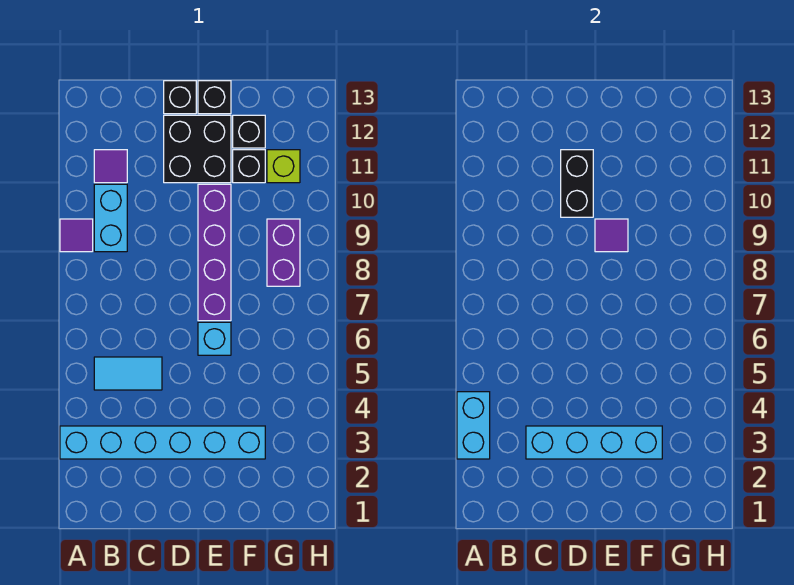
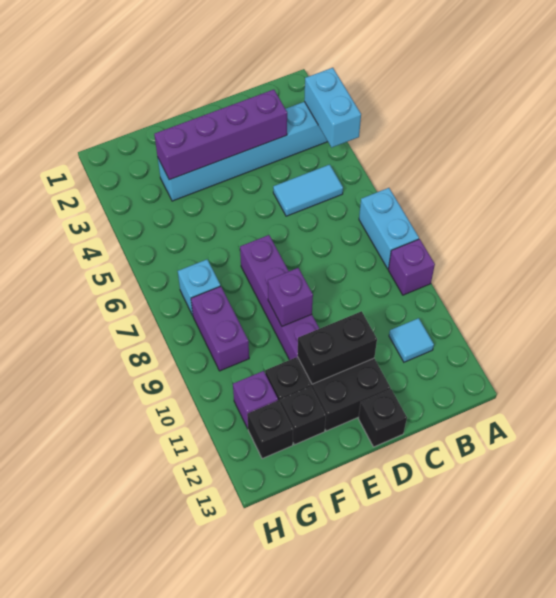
purple 1x1 tile [60,219,93,252] -> purple 1x1 brick [388,239,435,295]
cyan 1x2 brick [94,184,127,252] -> cyan 1x2 brick moved to [359,188,419,269]
purple 1x1 tile [94,150,127,183] -> cyan 1x1 tile [389,318,434,362]
cyan 1x4 brick [526,426,662,459] -> purple 1x4 brick [154,90,287,180]
black 1x2 brick [561,150,593,217] -> black 1x2 brick turned to [298,311,377,384]
cyan 1x1 brick [198,322,231,355] -> cyan 1x1 brick moved to [178,260,220,315]
purple 1x1 tile [595,219,628,252] -> purple 1x1 brick [268,268,313,326]
black 1x1 brick [198,81,231,114] -> black 1x1 brick moved to [247,401,293,459]
lime 1x1 brick [267,150,300,183] -> purple 1x1 brick [233,371,278,428]

